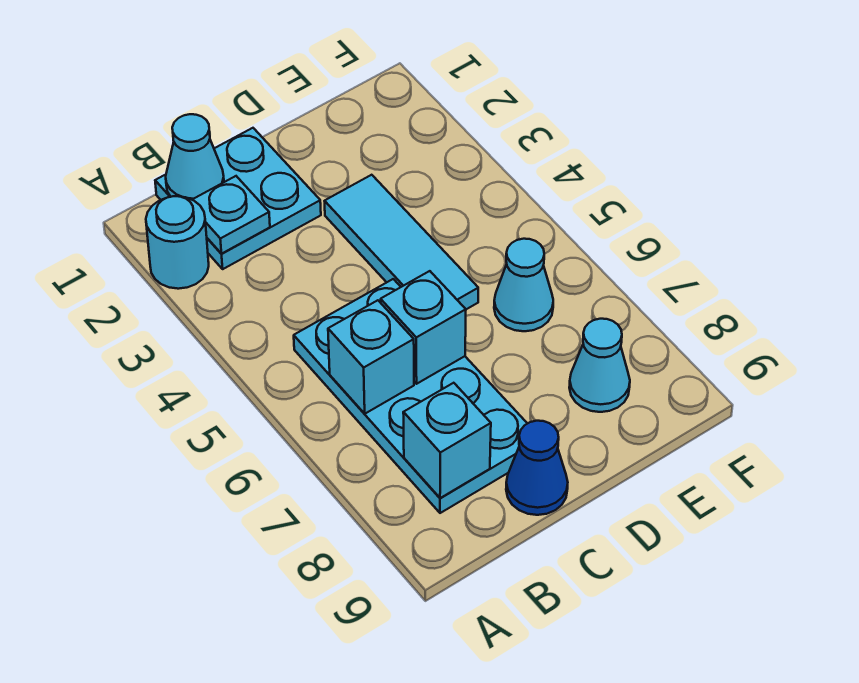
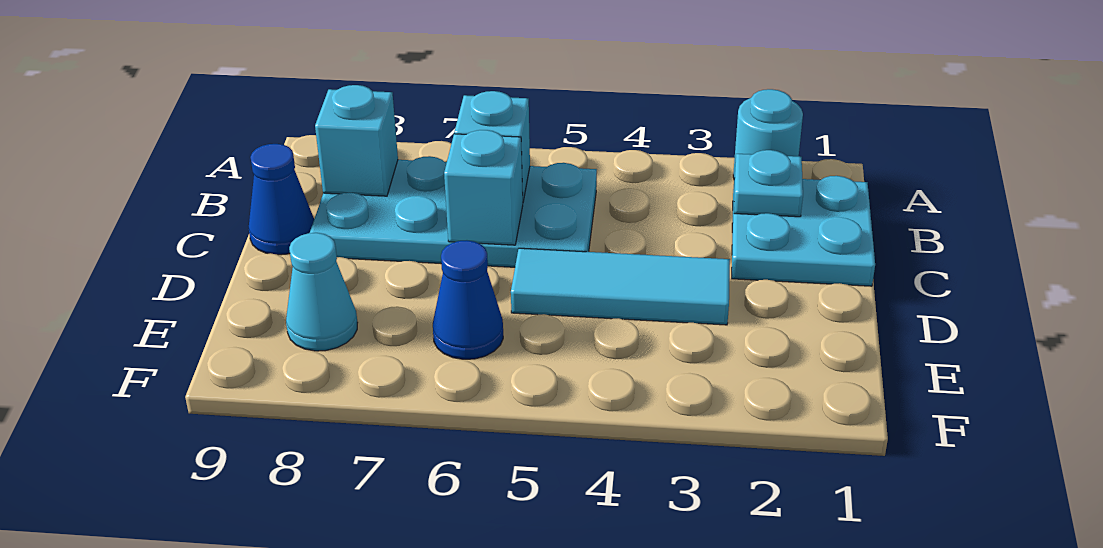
cyan 1x1 cone [166,114,224,200] -> none
cyan 1x1 cone [494,239,553,331] -> blue 1x1 cone [433,240,503,359]

